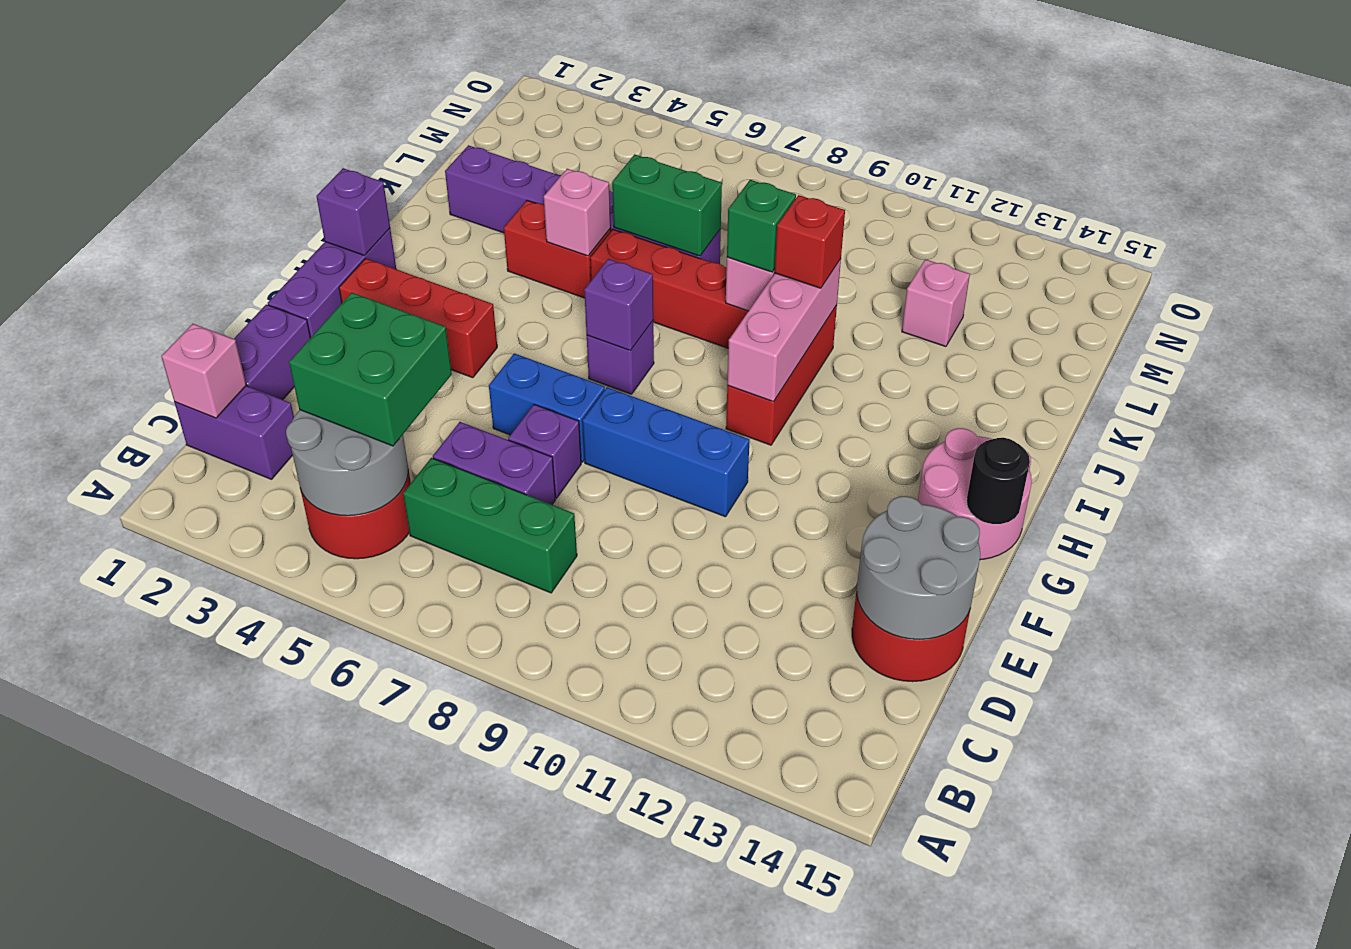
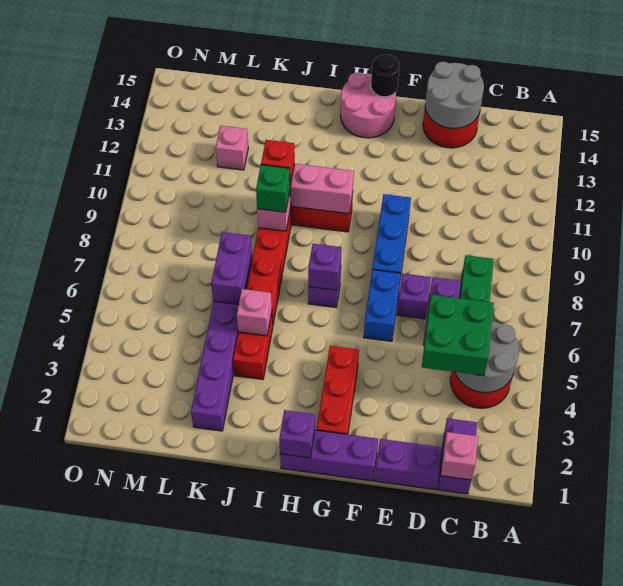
green 1x2 brick [612,154,722,256] -> purple 1x2 brick [211,232,252,305]

